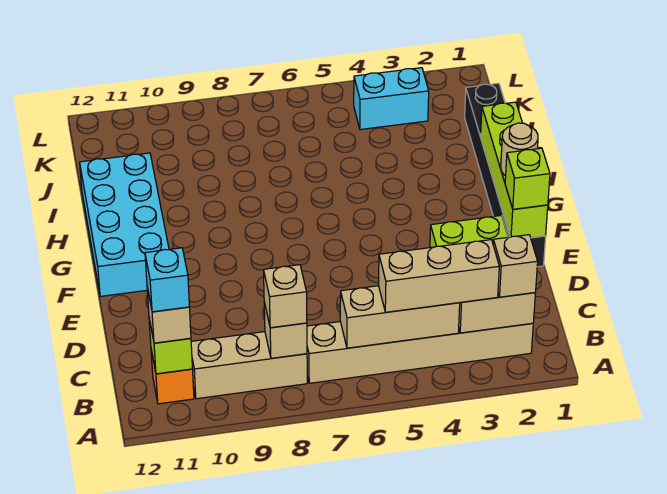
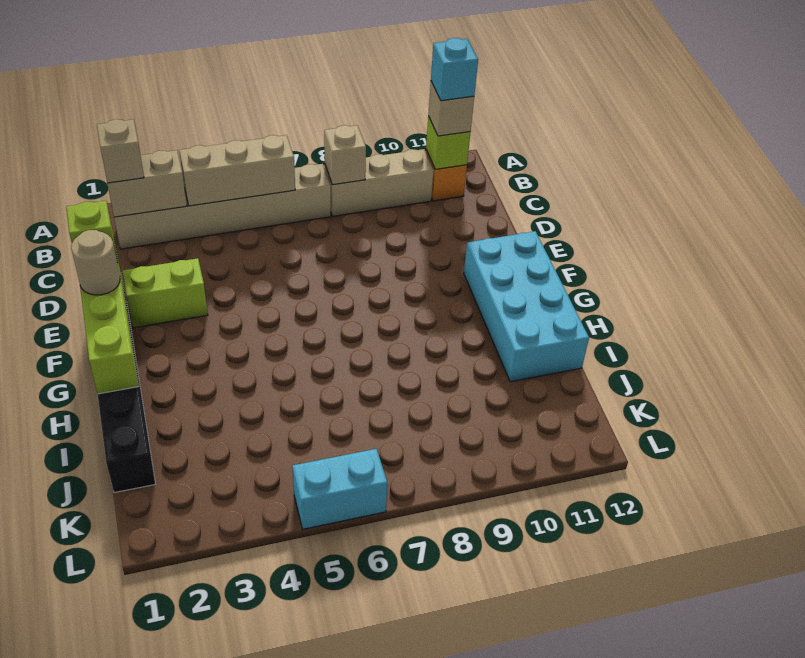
tan 1x3 brick [379,240,499,312] -> none
tan 1x1 brick [264,265,307,328] -> none
cyan 1x2 brick [354,68,429,130] -> cyan 1x2 brick moved to [292,449,387,529]

